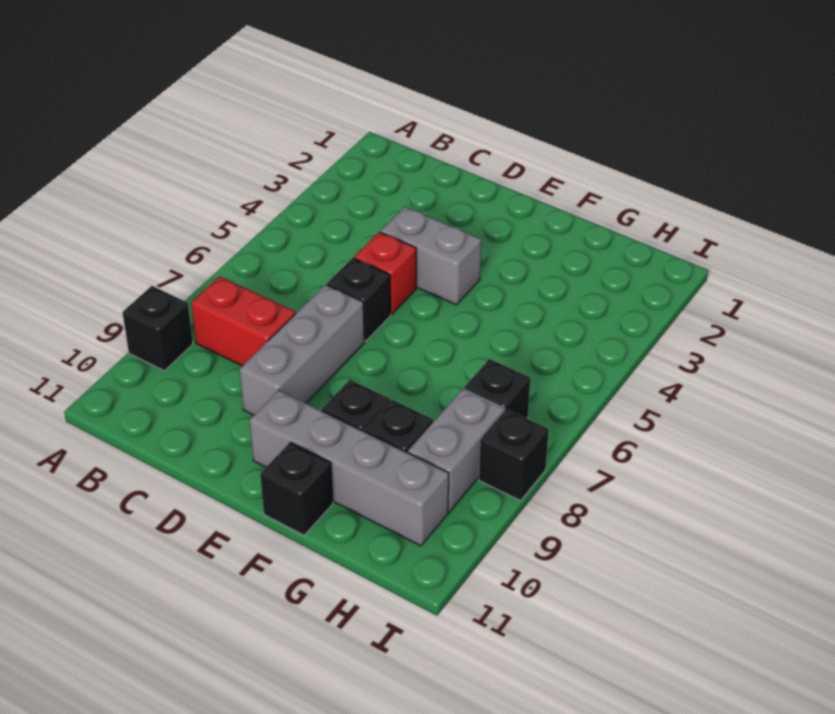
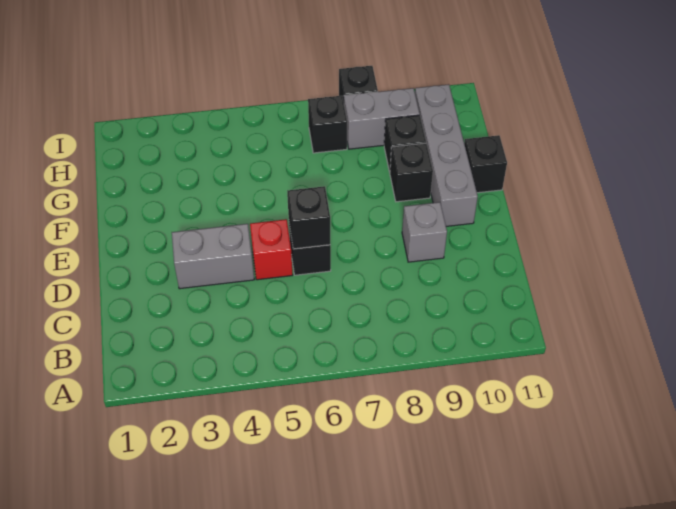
black 1x1 brick [122,286,193,371] -> black 1x1 brick moved to [287,186,330,249]
red 1x2 brick [191,276,295,366] -> none
grey 1x2 brick [381,207,481,305] -> grey 1x2 brick turned to [172,224,254,289]
grey 1x3 brick [240,285,364,415] -> grey 1x1 brick [402,202,447,262]

